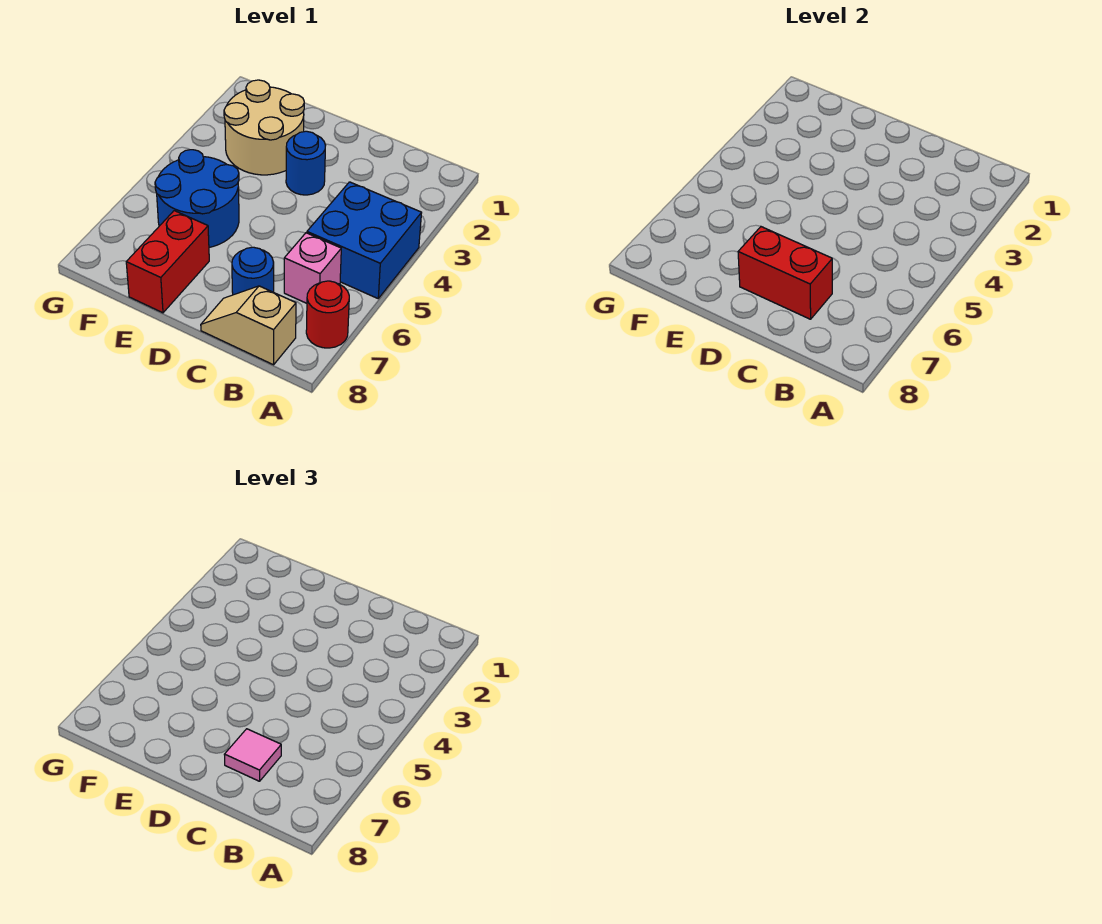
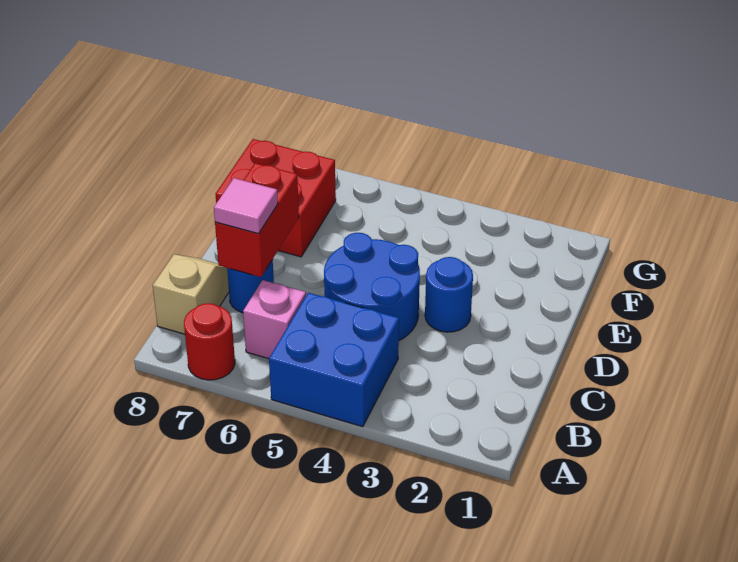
tan 2x2 round brick [224,80,304,175] -> none
blue 2x2 round brick [155,150,239,247] -> blue 2x2 round brick moved to [324,233,420,340]
red 1x2 brick [126,211,209,313] -> red 2x2 brick [216,139,336,257]

